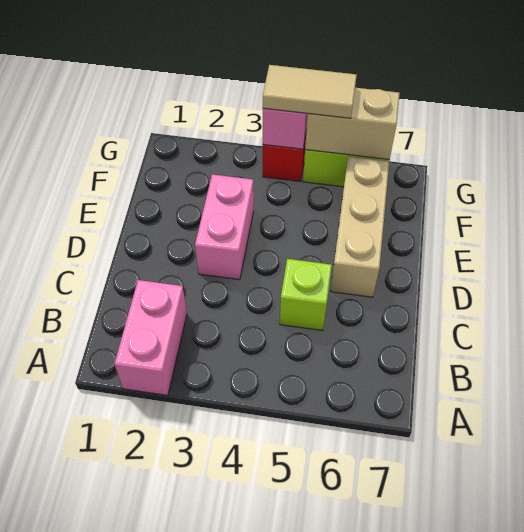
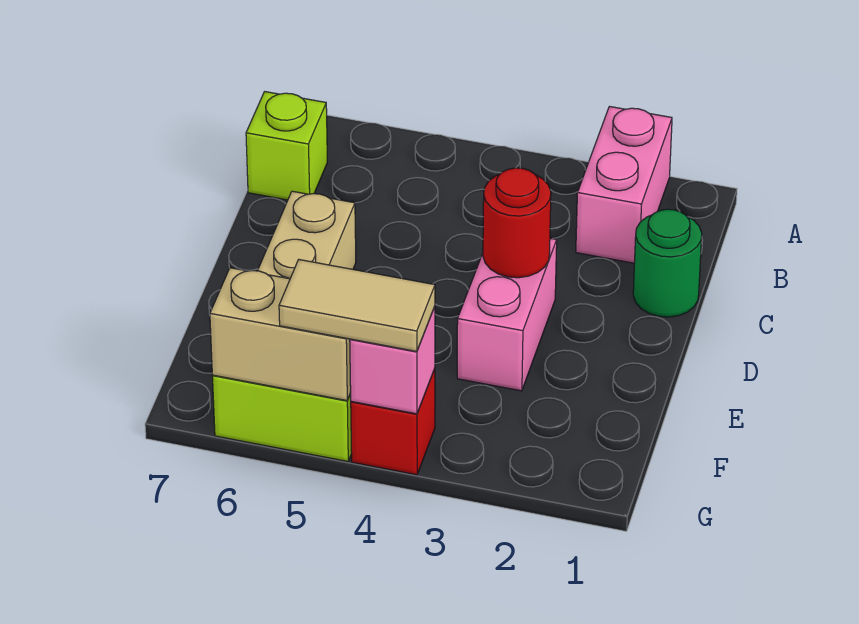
none -> green 1x1 round brick [633,209,702,317]
lime 1x1 brick [280,259,332,331] -> lime 1x1 brick moved to [246,92,327,200]
none -> red 1x1 round brick [483,168,551,278]

